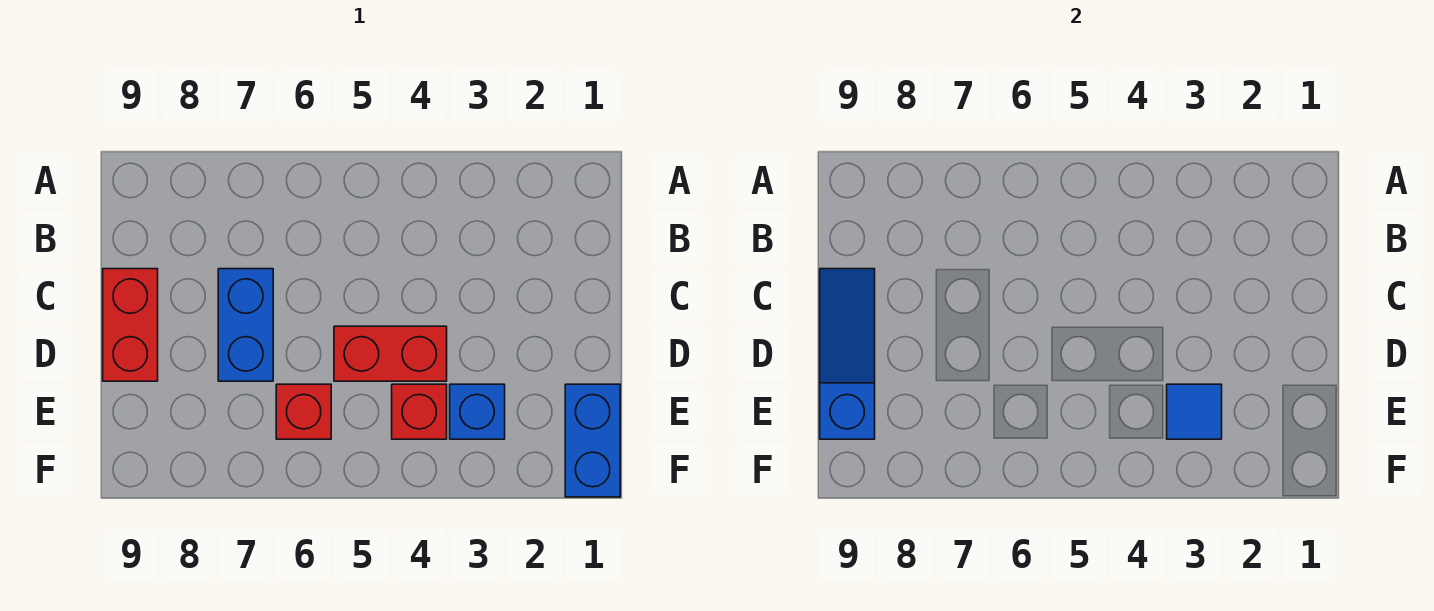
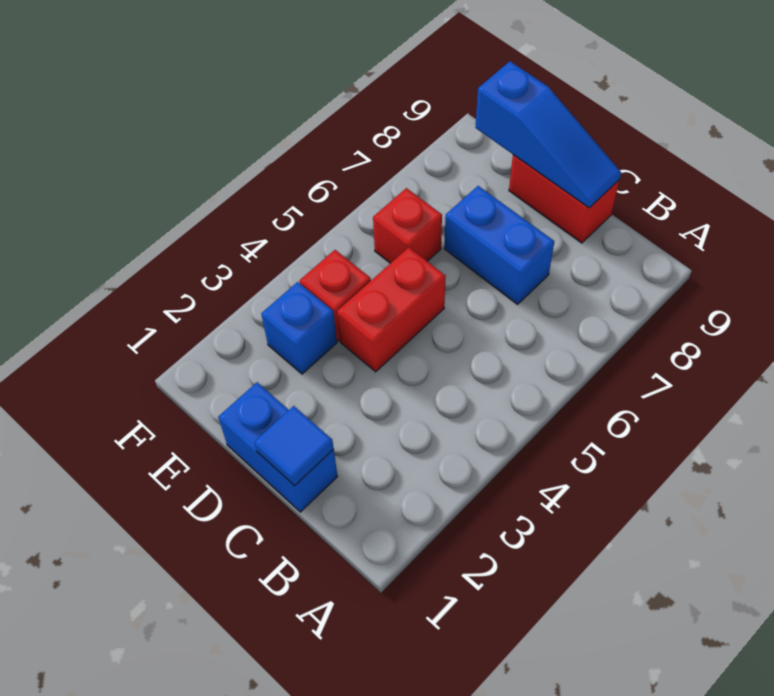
blue 1x2 brick [565,384,620,497] -> blue 1x2 brick moved to [218,382,338,512]
blue 1x1 tile [1167,384,1222,439] -> blue 1x1 tile moved to [254,406,334,486]

